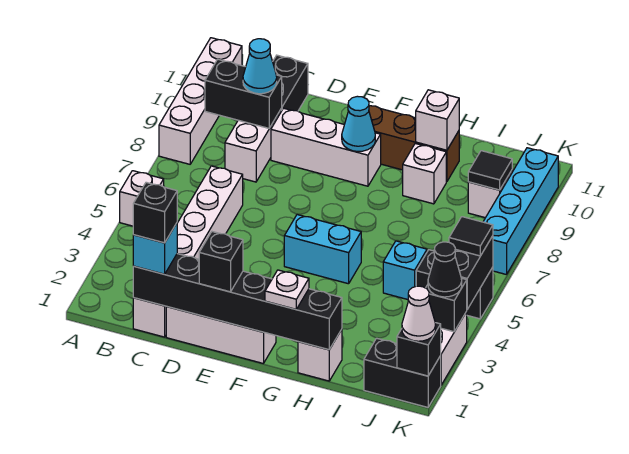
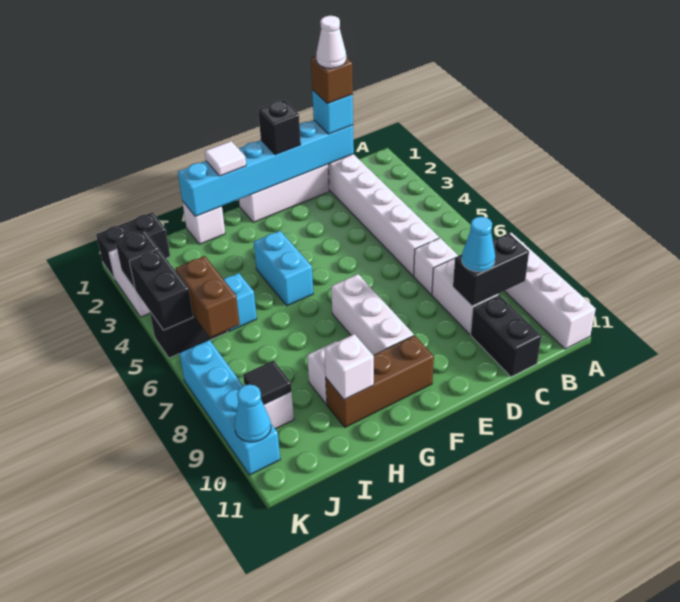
white 1x1 brick [120,171,164,226] -> white 1x1 brick moved to [414,238,458,295]
black 1x6 brick [133,254,342,350] -> cyan 1x6 brick [178,120,354,217]
black 1x1 brick [133,182,177,243] -> brown 1x1 brick [311,56,353,104]
white 1x3 brick [271,108,381,186] -> white 1x3 brick turned to [331,274,414,355]
cyan 1x2 brick [284,215,361,284] -> cyan 1x2 brick turned to [254,231,313,306]
cyan 1x1 cone [342,96,375,152] -> cyan 1x1 cone moved to [235,384,271,442]
white 1x1 plate [265,270,309,309] -> white 1x1 tile [205,141,246,176]
none -> brown 1x2 brick [175,256,240,338]
black 1x1 brick [397,323,441,376] -> none
white 1x1 cone [402,286,436,341] -> white 1x1 cone moved to [316,16,346,68]
black 1x1 cone [428,242,462,297] -> none
black 1x1 tile [449,217,493,256] -> none

